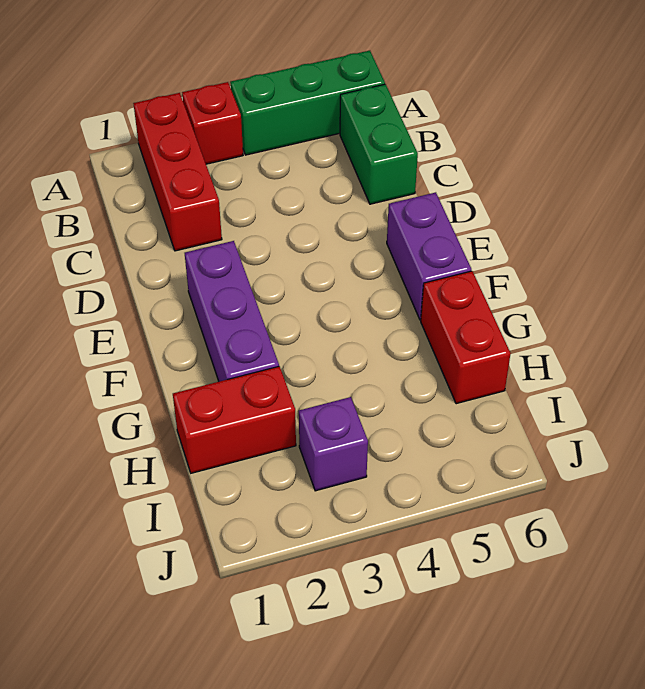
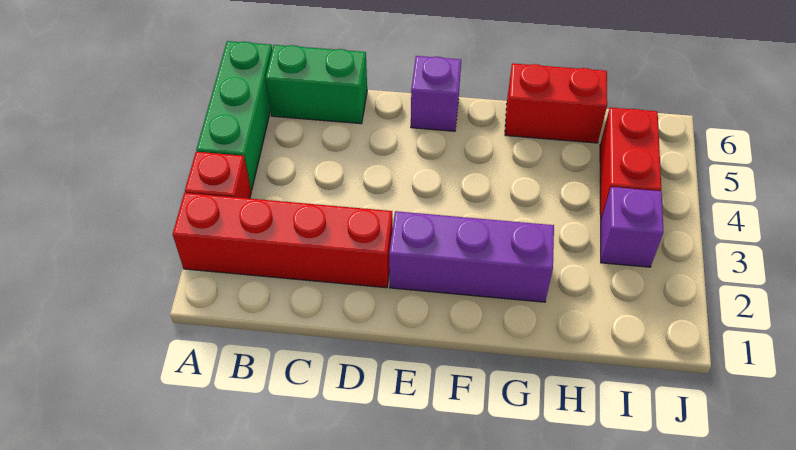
red 1x3 brick [133,93,222,251] -> red 1x4 brick [173,193,393,288]
purple 1x2 brick [387,192,471,320] -> purple 1x1 brick [411,56,461,131]
red 1x2 brick [173,366,296,473] -> red 1x2 brick moved to [600,108,661,219]

